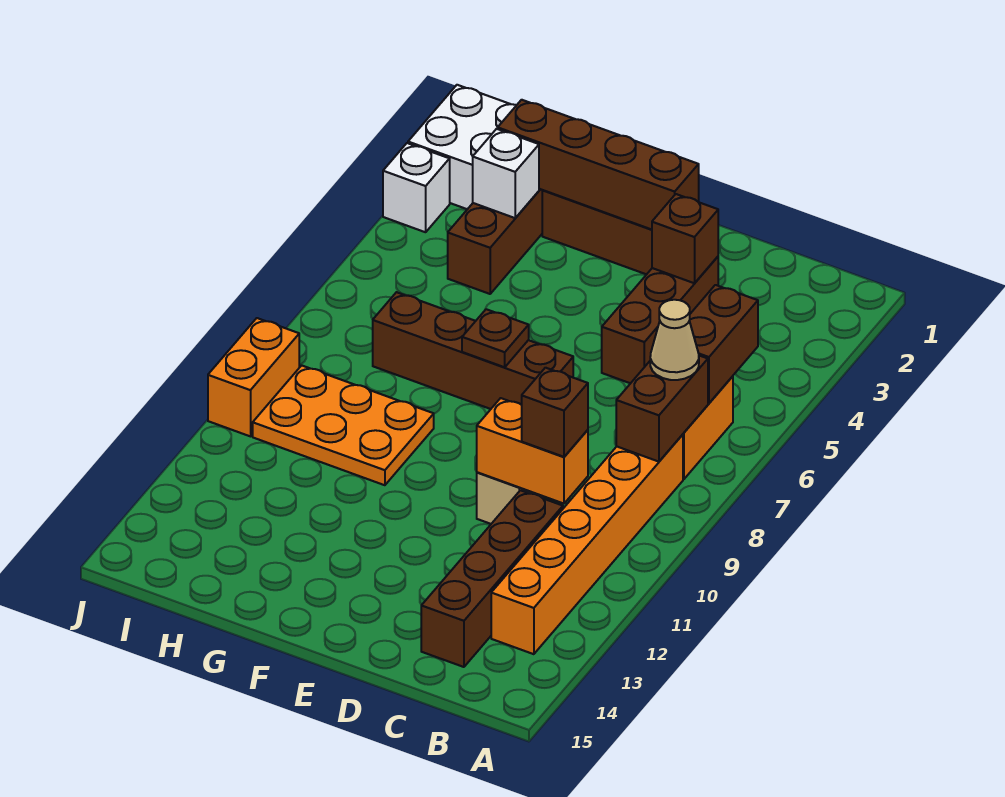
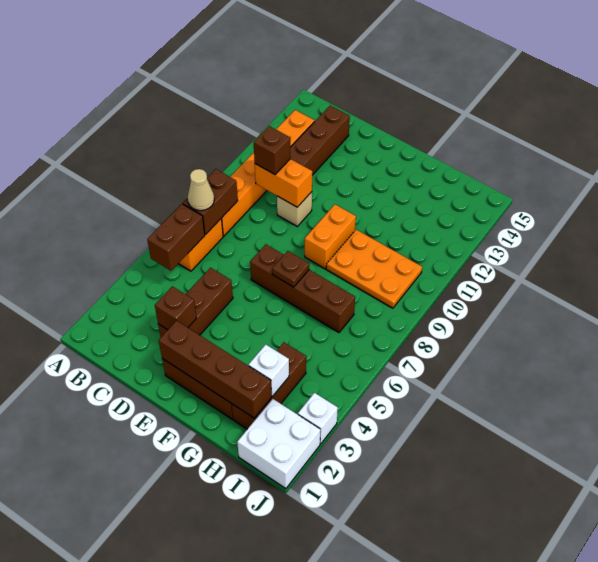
orange 1x2 brick [208,318,299,436] -> orange 1x2 brick moved to [305,204,356,269]

